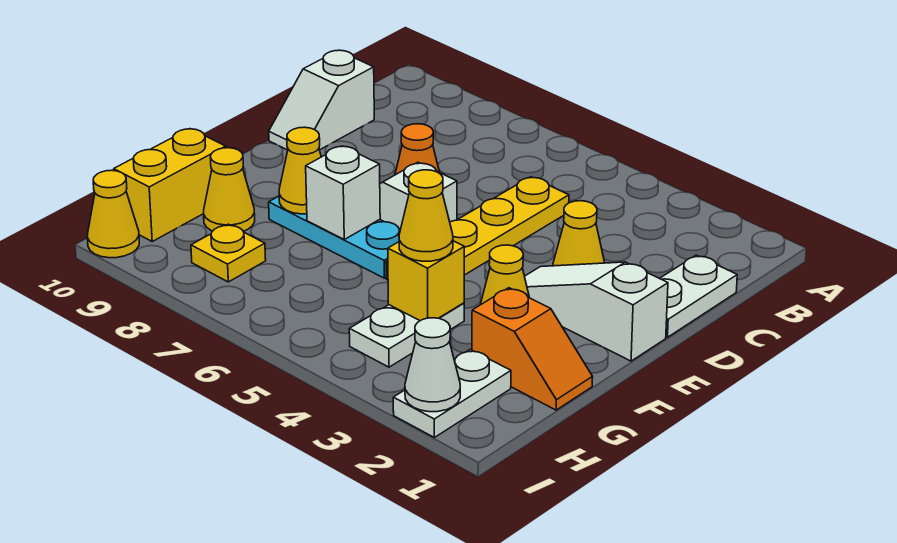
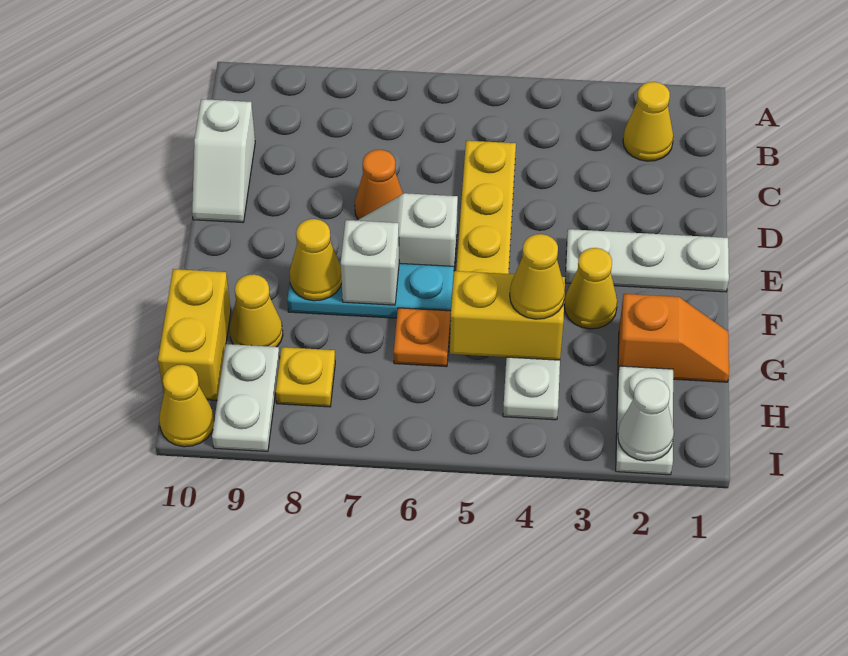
white 1x2 plate [660,255,737,337] -> white 1x2 plate moved to [212,344,280,451]
yellow 1x1 cone [553,201,605,266] -> yellow 1x1 cone moved to [623,82,673,161]
white 1x3 slope [525,262,668,361] -> white 1x3 plate [565,229,729,292]
yellow 1x1 brick [388,241,464,321] -> yellow 1x2 brick [450,271,565,360]
none -> orange 1x1 plate [394,308,451,367]

